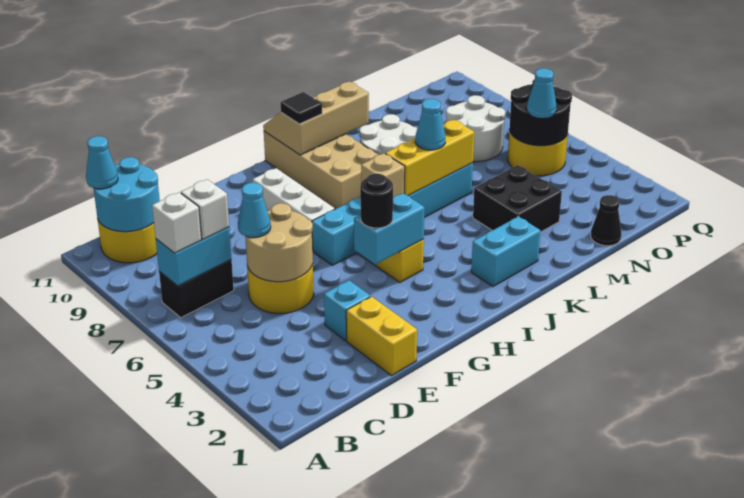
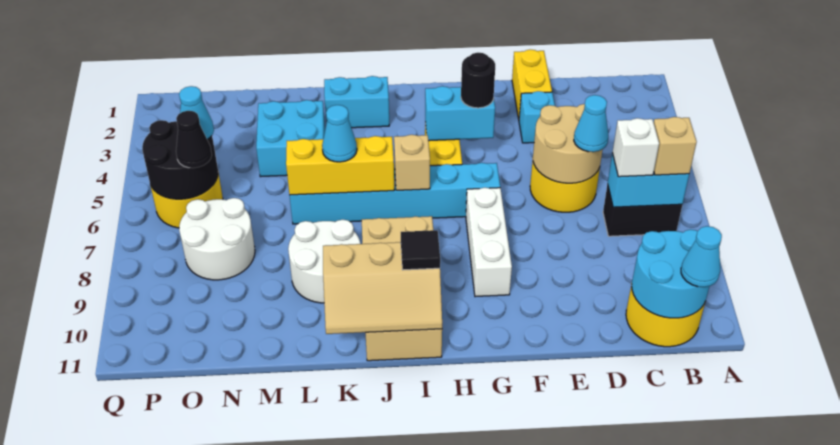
white 1x1 brick [152,192,202,253] -> tan 1x1 brick [654,117,697,175]
black 2x2 brick [473,165,562,232] -> cyan 2x2 brick [256,100,325,177]
black 1x1 cone [591,195,621,246] -> black 1x1 cone moved to [176,111,212,168]

